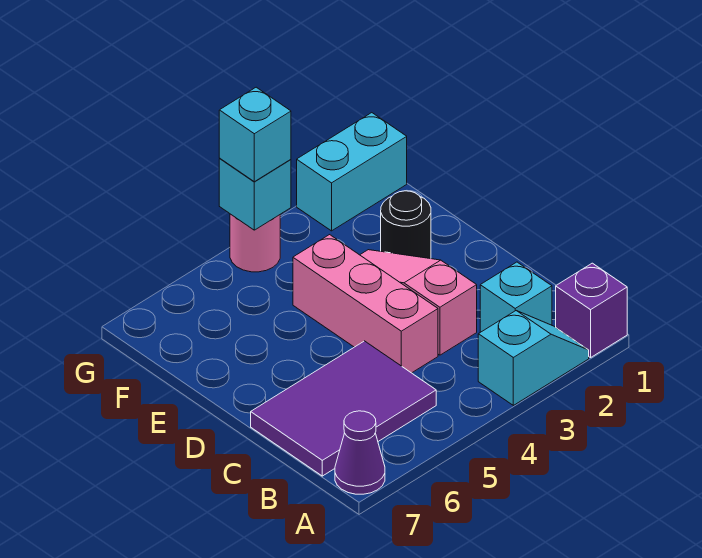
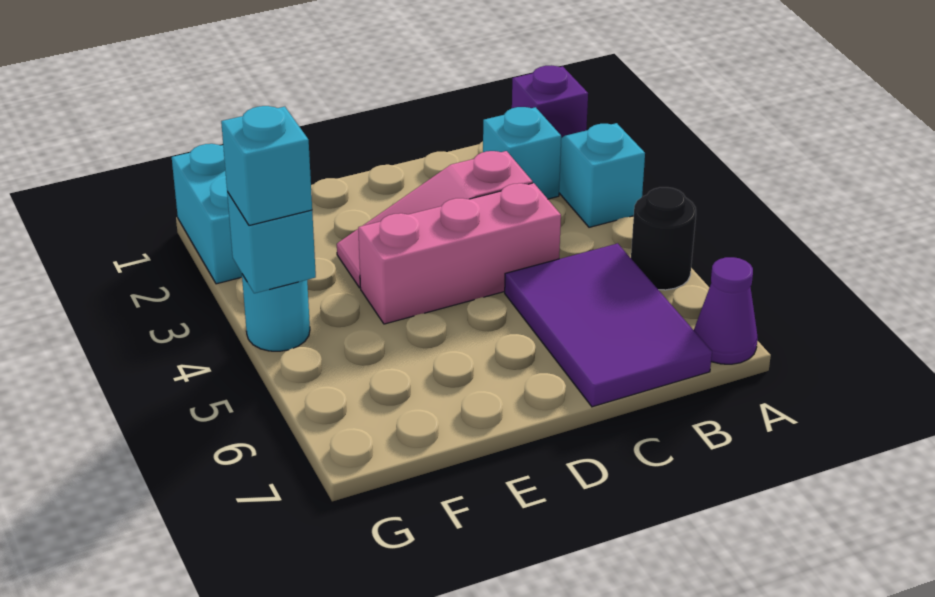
black 1x1 round brick [381,191,431,259] -> black 1x1 round brick moved to [631,187,696,290]
pink 1x1 round brick [230,214,280,272] -> cyan 1x1 round brick [242,274,310,351]

